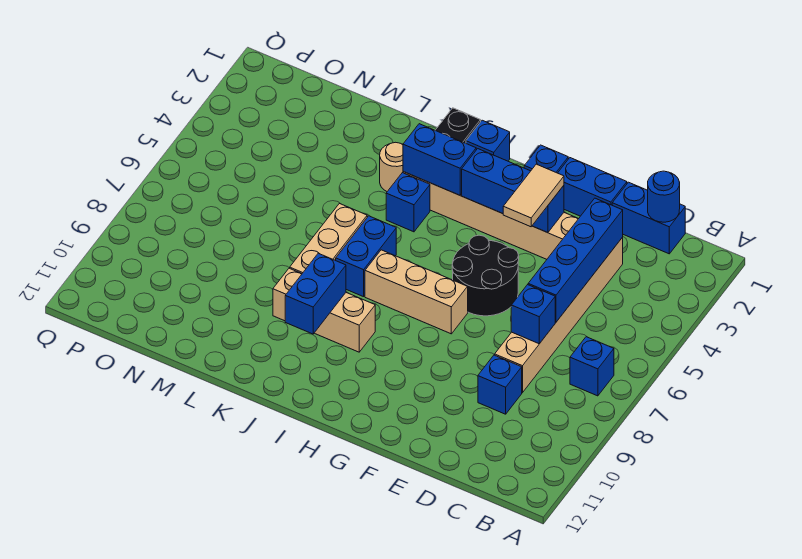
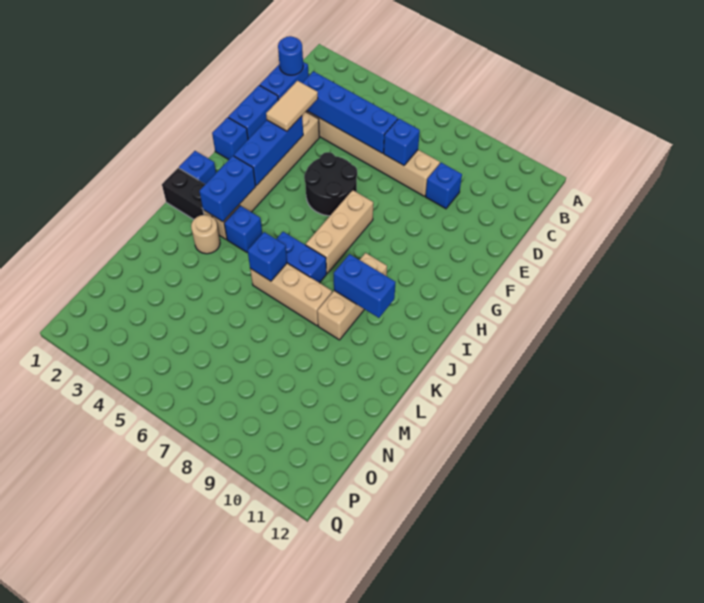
blue 1x1 brick [570,337,614,396] -> blue 1x1 brick moved to [248,232,287,281]
tan 1x2 tile [503,164,564,227] -> tan 1x2 tile turned to [266,81,318,131]

